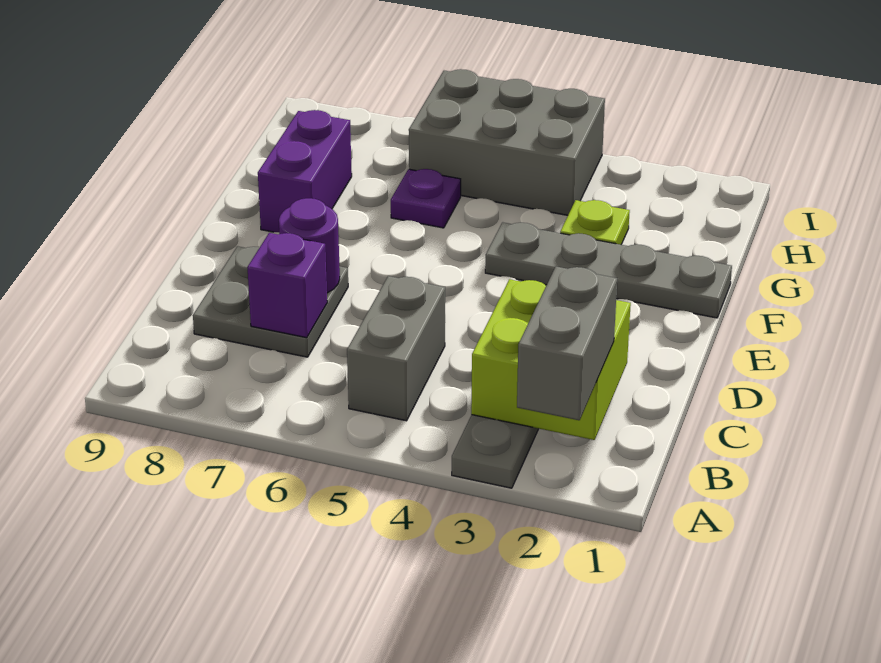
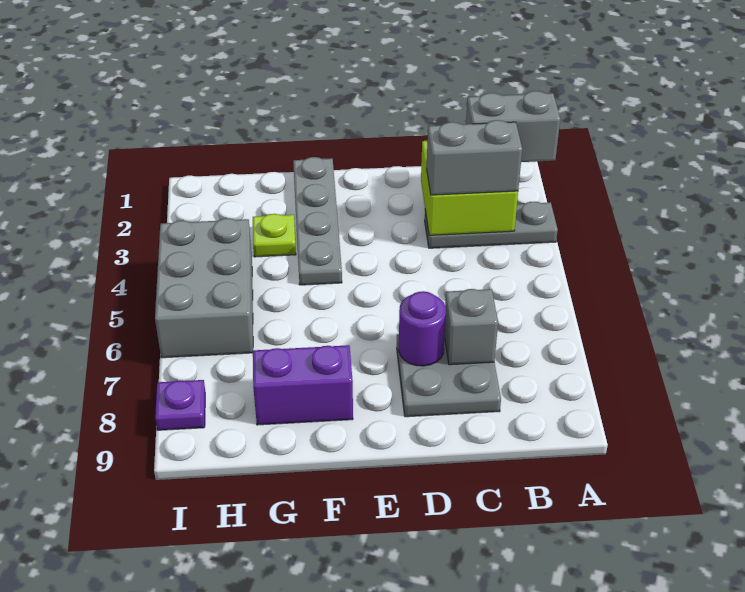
grey 1x2 brick [347,276,445,421] -> grey 1x2 brick moved to [427,120,522,195]
purple 1x1 brick [247,233,327,338] -> grey 1x1 brick [445,289,498,365]
purple 1x1 plate [391,169,461,228] -> purple 1x1 plate moved to [155,380,205,430]

